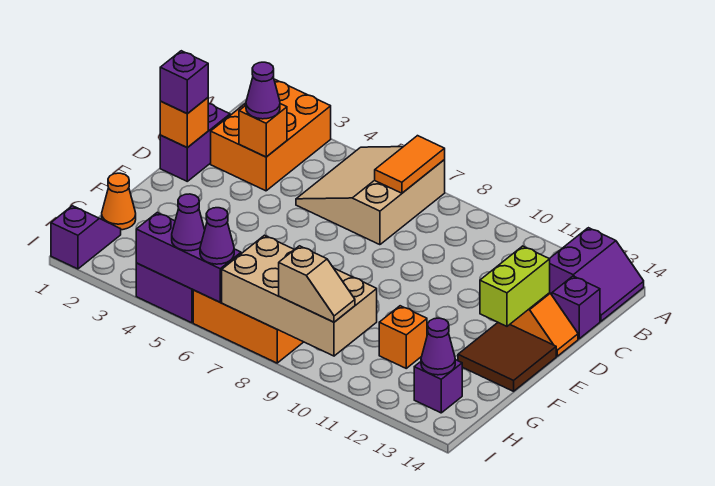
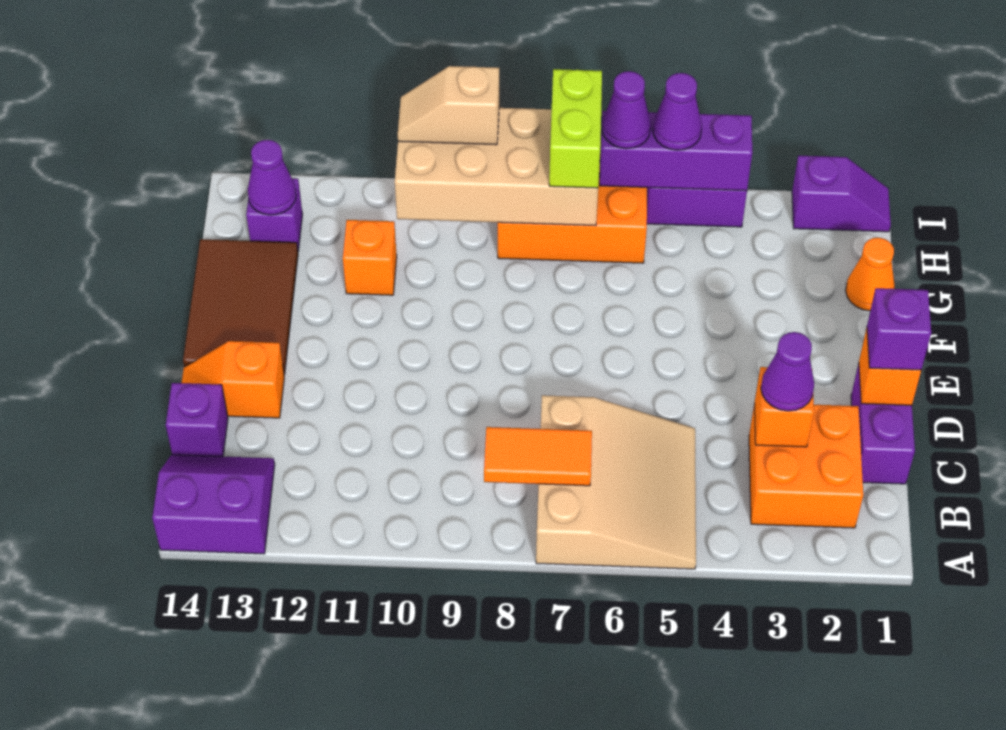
orange 2x3 brick [211,80,331,191] -> orange 2x2 brick [749,404,863,528]
orange 1x2 tile [375,136,445,193] -> orange 1x2 tile turned to [484,427,592,486]
purple 2x2 slope [550,228,644,321] -> purple 2x2 slope turned to [152,455,275,554]
lime 1x2 brick [480,246,550,326] -> lime 1x2 brick moved to [549,69,602,188]
brown 2x2 tile [458,323,556,391] -> brown 2x3 tile [183,239,298,375]
purple 1x2 slope [51,206,121,269] -> purple 1x2 slope turned to [792,156,891,232]

